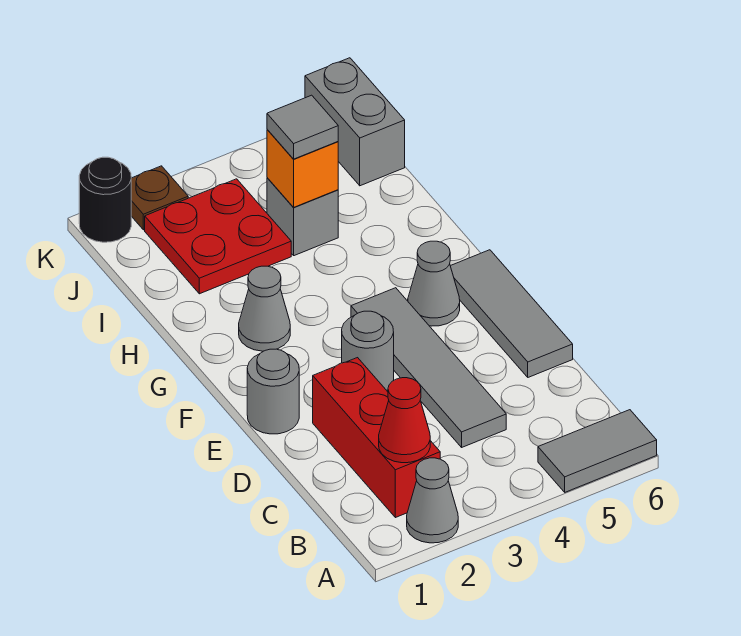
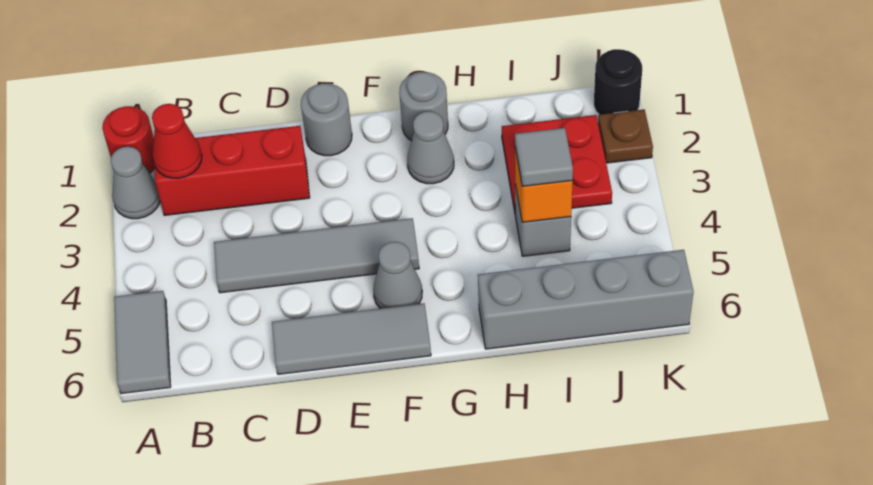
none -> red 1x1 round brick [102,106,154,173]
grey 1x1 round brick [342,311,394,390] -> grey 1x1 round brick moved to [399,72,448,141]
grey 1x2 brick [305,58,405,186] -> grey 1x4 brick [478,250,694,349]

